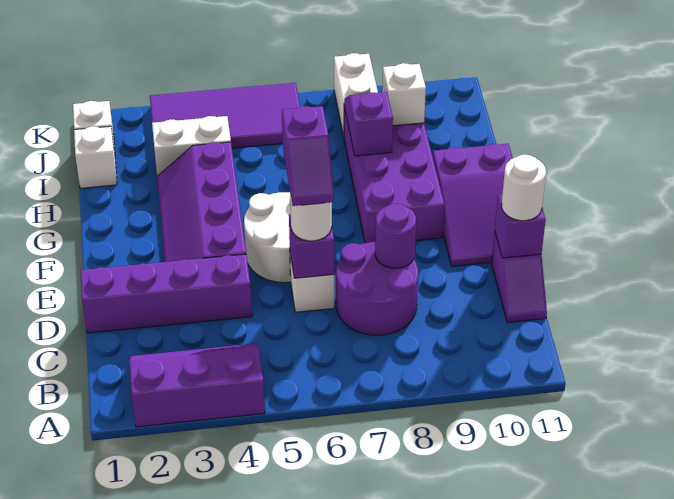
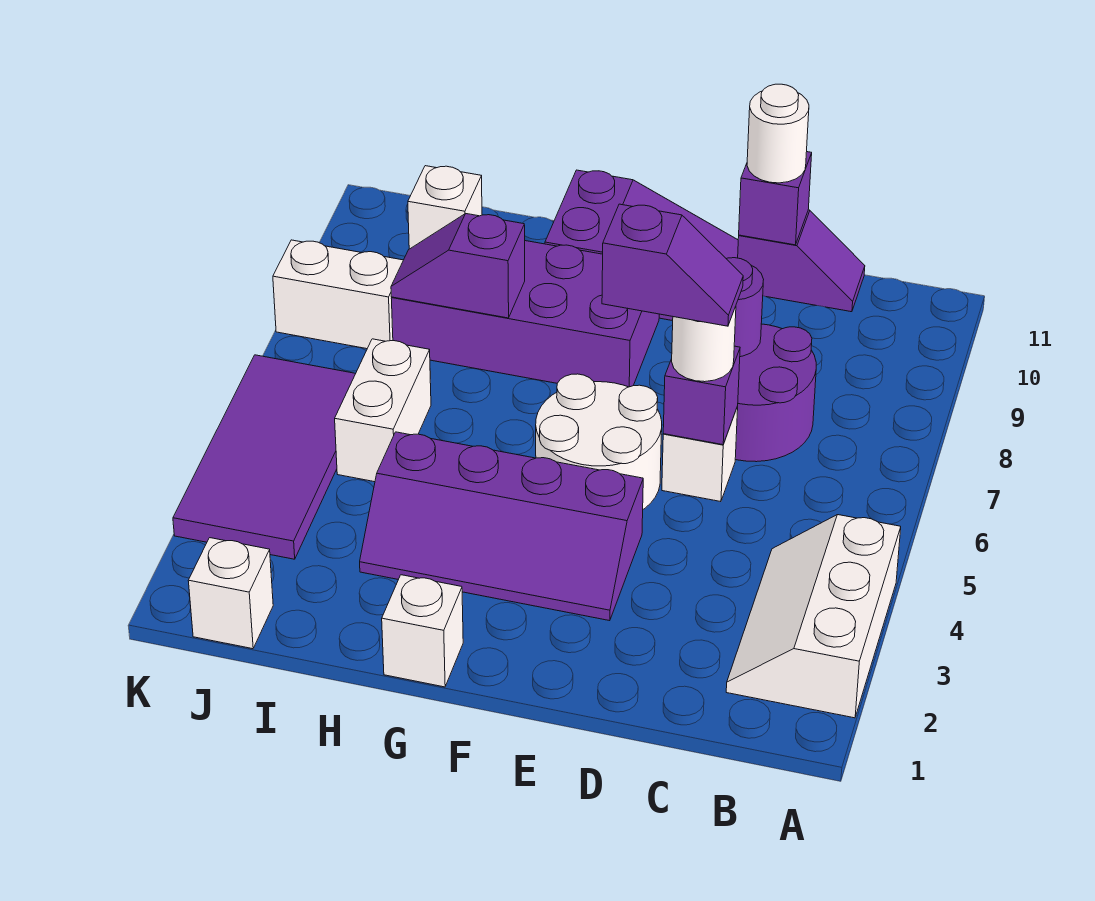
purple 2x3 slope [129,343,265,427] -> white 2x3 slope [726,515,901,718]
purple 1x4 brick [81,254,252,333] -> none
white 1x1 brick [74,126,117,188] -> white 1x1 brick moved to [382,575,463,687]
white 1x2 brick [152,116,231,176] -> white 1x2 brick moved to [335,339,431,482]

